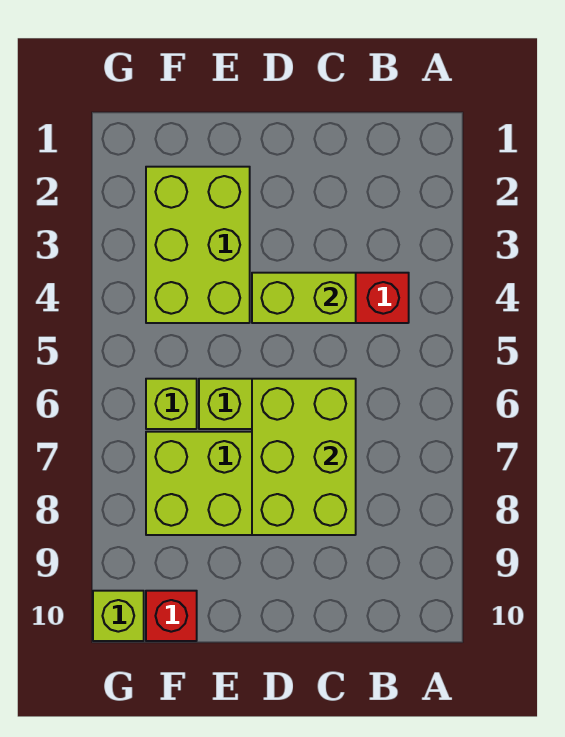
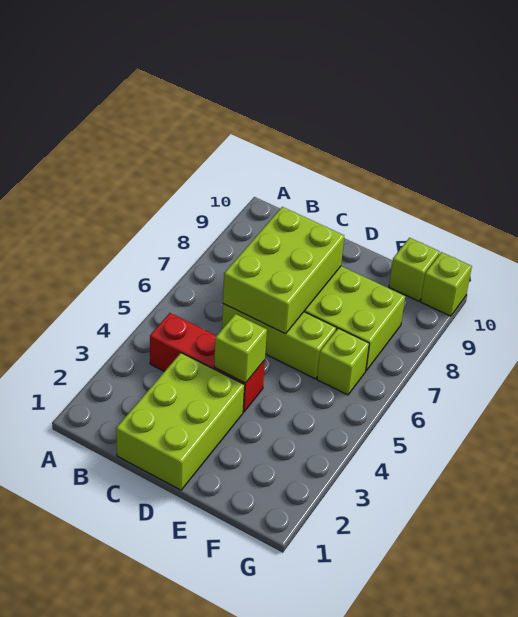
lime 1x2 brick [252,273,356,323] -> lime 1x1 brick [214,314,267,383]
lime 2x3 brick [146,167,250,323] -> lime 2x3 brick moved to [116,353,245,490]
red 1x1 brick [146,591,197,641] -> lime 1x1 brick [389,238,440,301]

